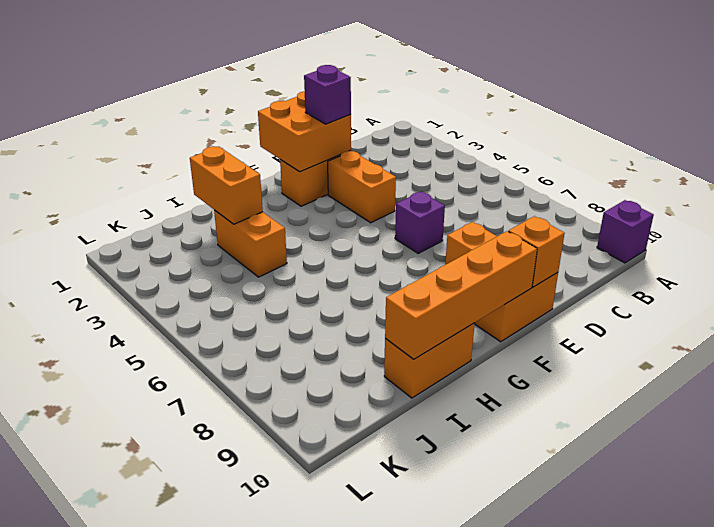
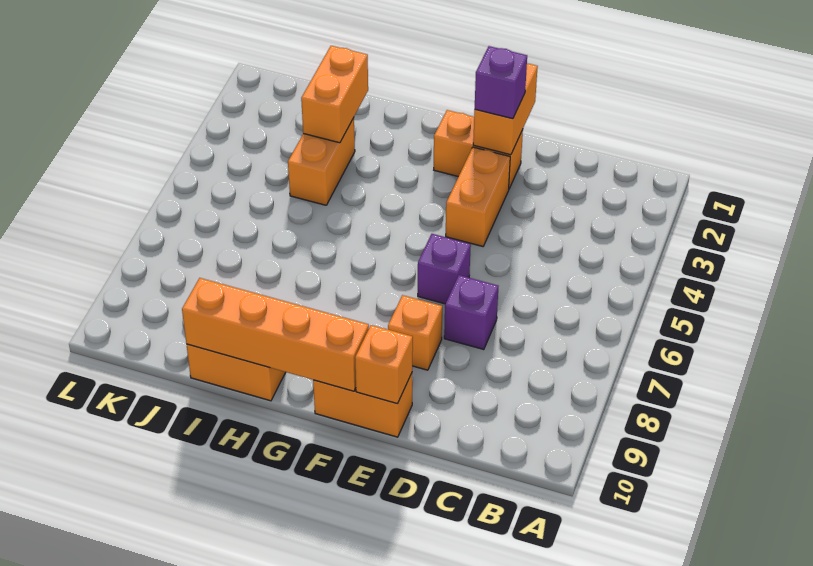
purple 1x1 brick [597,200,654,263] -> purple 1x1 brick moved to [444,275,498,350]
orange 2x2 brick [258,91,351,172] -> orange 1x2 brick [473,63,538,155]

